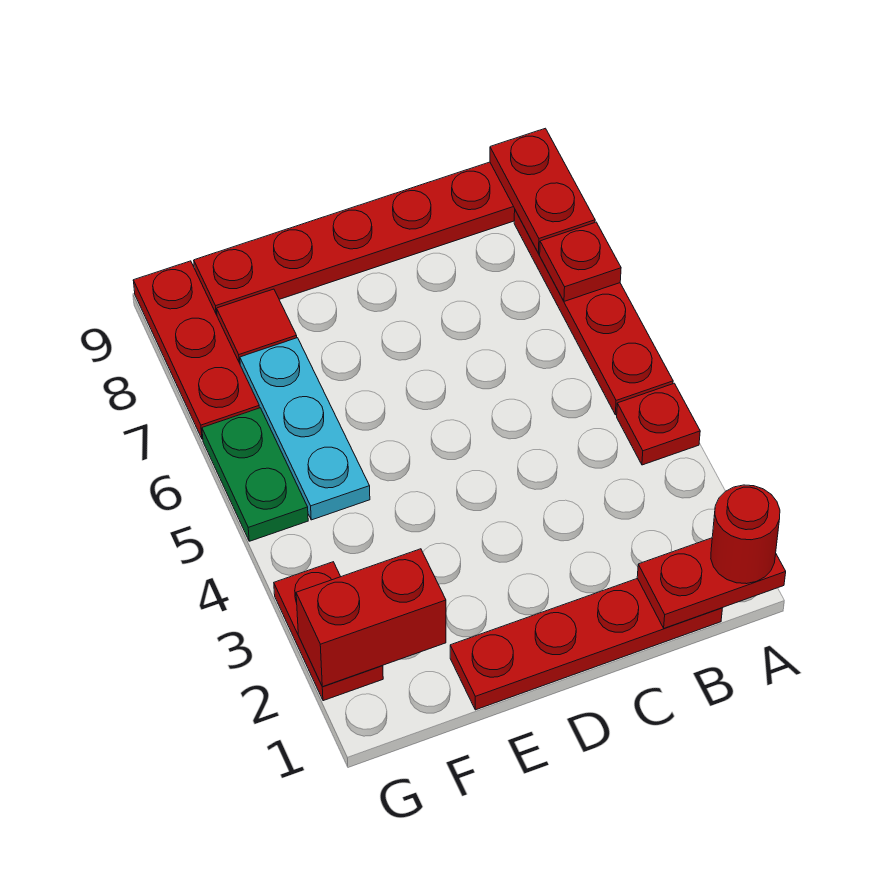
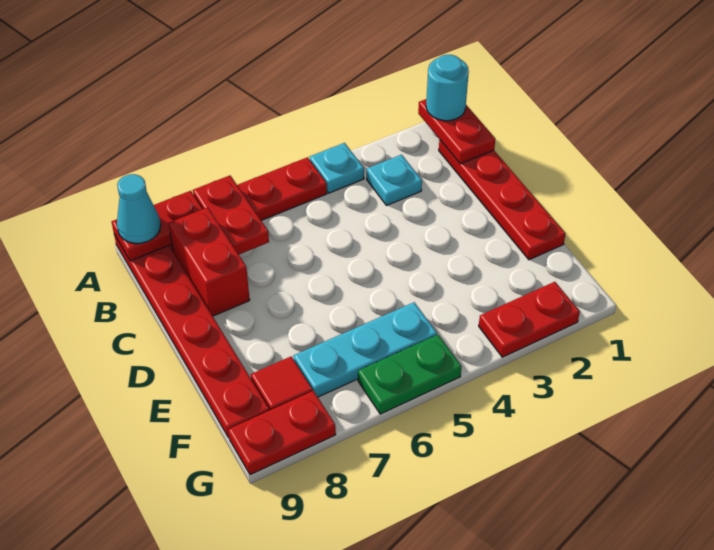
red 1x1 round brick [711,485,780,584] -> cyan 1x1 round brick [426,55,469,121]
red 1x1 plate [617,383,700,465] -> cyan 1x1 plate [310,143,364,193]
red 1x1 plate [540,222,621,301] -> red 1x2 plate [193,176,269,254]
none -> cyan 1x1 cone [117,174,161,243]
none -> cyan 1x1 plate [367,155,422,206]
red 1x2 brick [296,549,446,687] -> red 1x2 brick moved to [169,207,250,316]
red 1x3 plate [133,261,260,439] -> red 1x2 plate [228,391,336,475]

